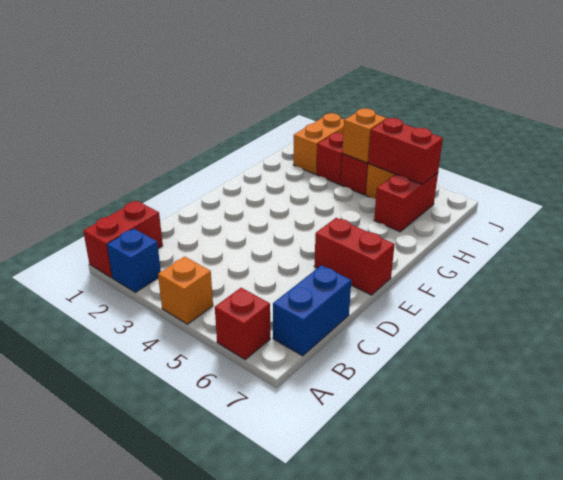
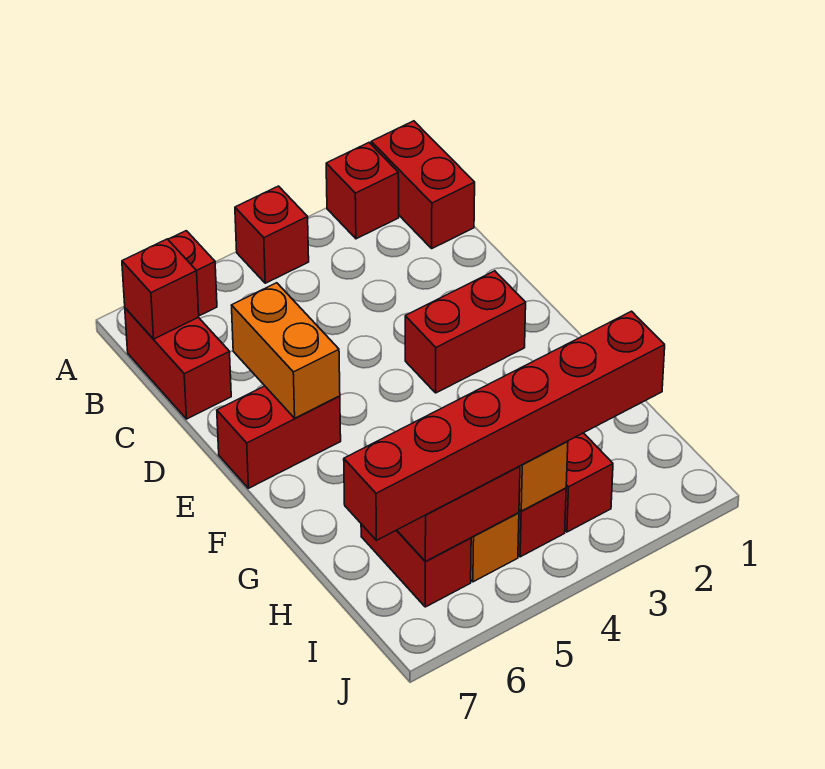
blue 1x1 brick [107,229,161,292] -> red 1x1 brick [326,143,399,239]
orange 1x1 brick [158,257,213,324] -> red 1x1 brick [235,186,309,283]
blue 1x2 brick [273,265,351,356] -> red 1x2 brick [125,308,231,419]
none -> red 1x1 brick [122,239,199,339]
none -> red 1x2 brick [405,271,526,393]
orange 1x2 brick [293,113,344,174] -> orange 1x2 brick moved to [231,283,340,418]
none -> red 1x6 brick [344,311,665,540]

